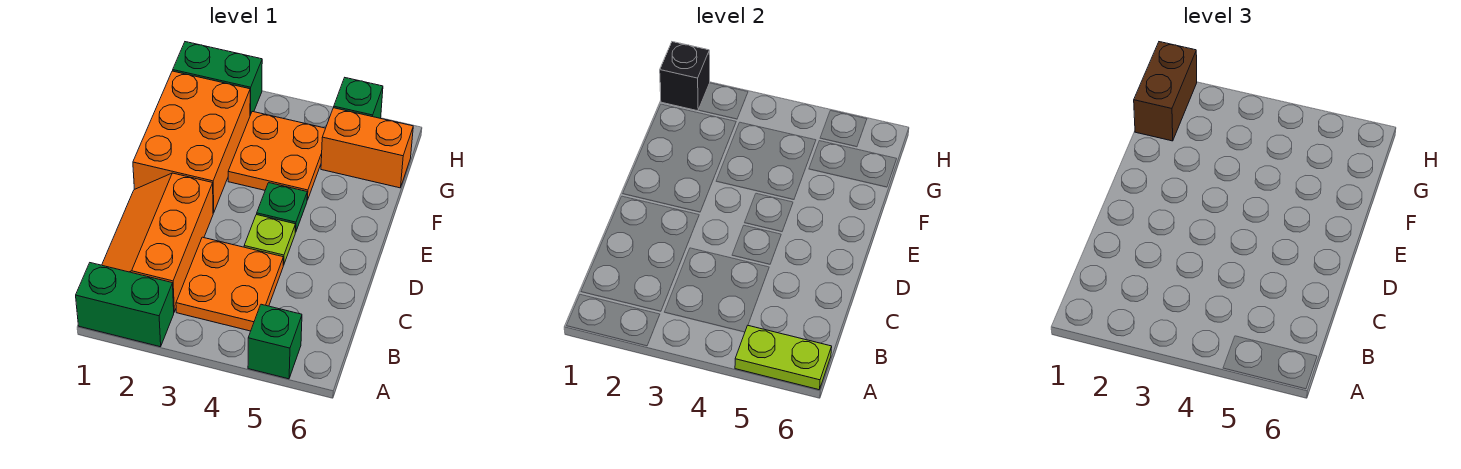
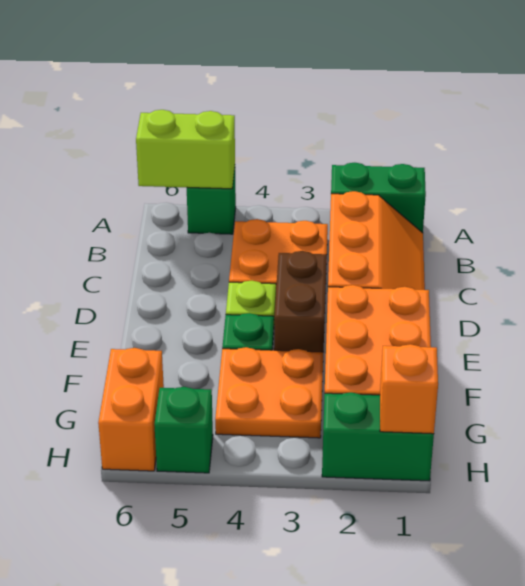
lime 1x2 plate [735,326,832,390] -> lime 1x2 brick [136,110,235,189]
brown 1x2 brick [1134,42,1197,141] -> brown 1x2 brick moved to [274,251,327,352]
orange 1x2 brick [321,108,413,188] -> orange 1x2 brick turned to [98,348,164,471]
black 1x1 brick [660,42,710,111] -> orange 1x1 brick [380,344,438,434]

